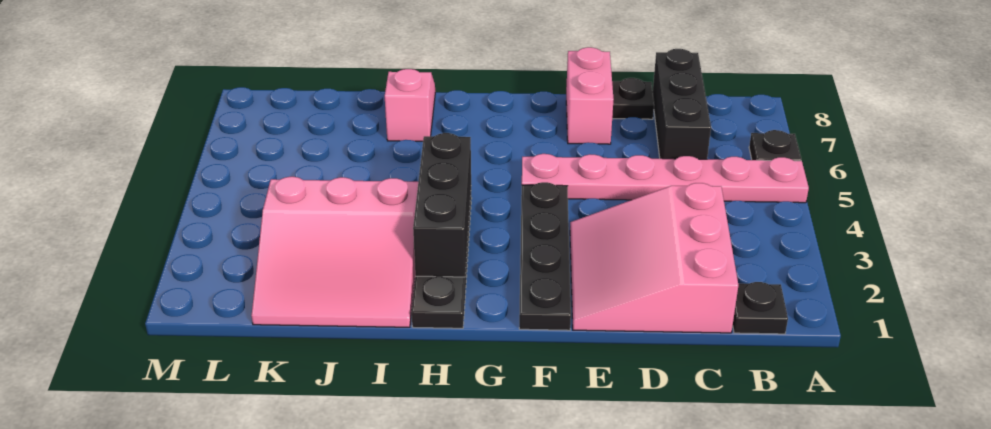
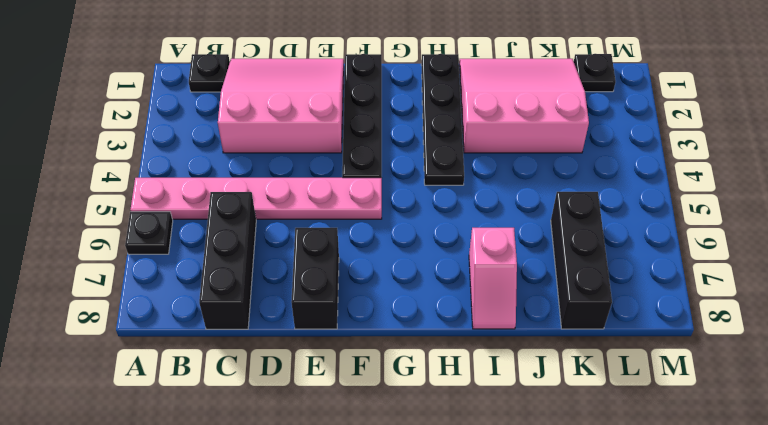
pink 3x3 slope [570,183,738,333] -> pink 3x3 slope turned to [218,59,344,153]
black 1x1 plate [612,78,654,119] -> black 1x1 plate moved to [574,54,616,92]
pink 1x2 brick [566,47,614,144] -> black 1x2 brick [291,228,339,329]
black 1x3 brick [413,133,471,277] -> black 1x3 brick moved to [551,192,612,329]

